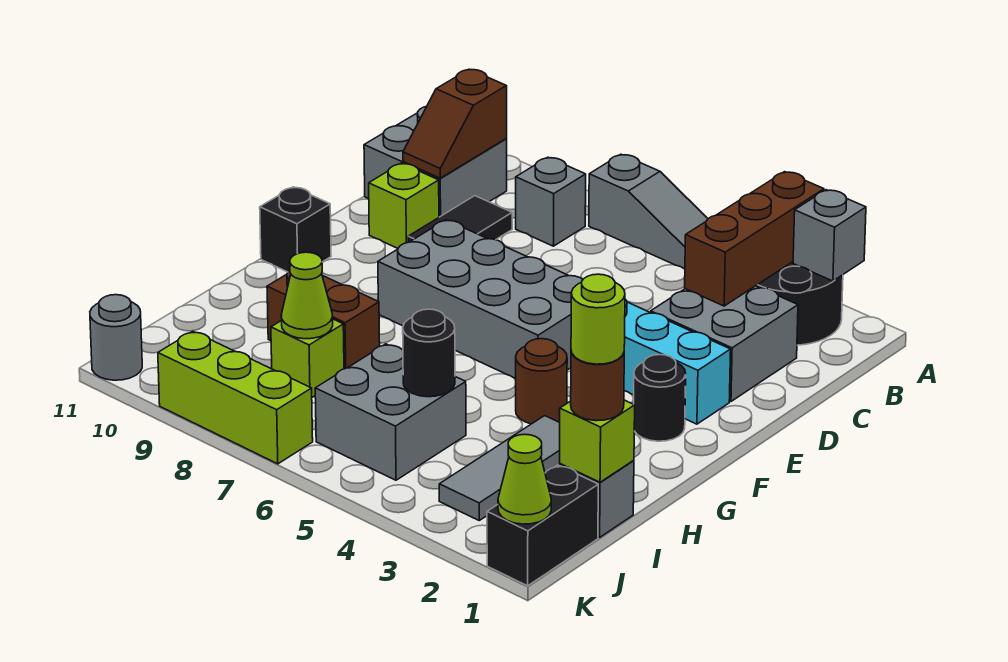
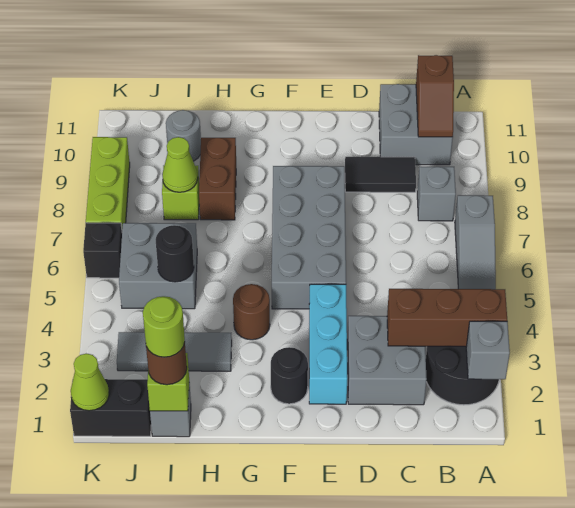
brown 1x2 slope [403,69,507,178] -> brown 1x2 slope turned to [416,55,454,137]
lime 1x1 brick [369,163,439,248] -> none
black 1x1 brick [260,187,331,272] -> black 1x1 brick moved to [83,223,122,278]
grey 1x1 round brick [90,295,142,380] -> grey 1x1 round brick moved to [166,110,201,161]

